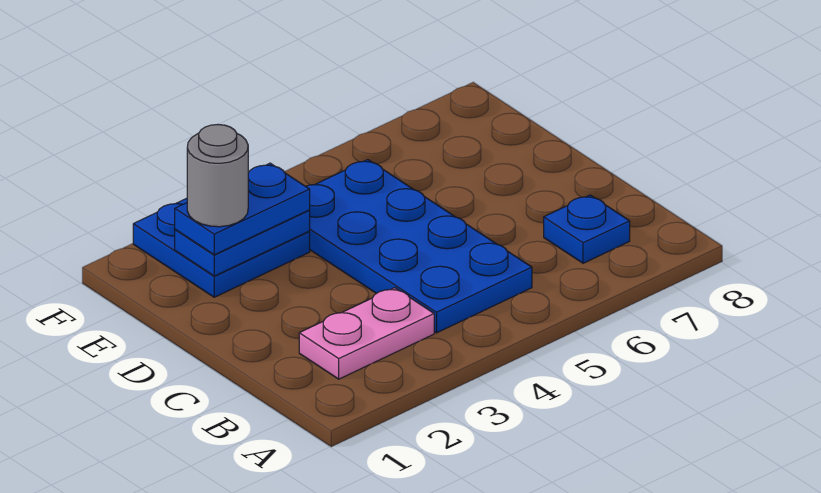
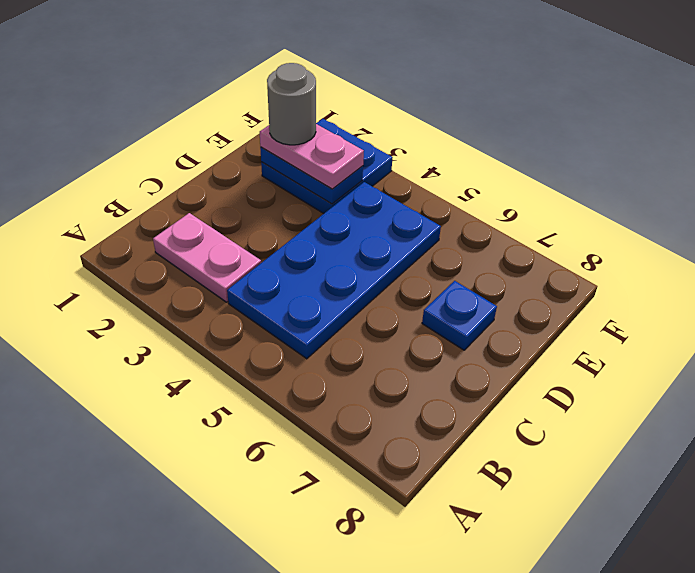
blue 1x1 plate [544,195,630,263] -> blue 1x1 plate moved to [422,281,497,350]
blue 1x2 plate [175,163,310,255] -> pink 1x2 plate [260,124,364,189]

